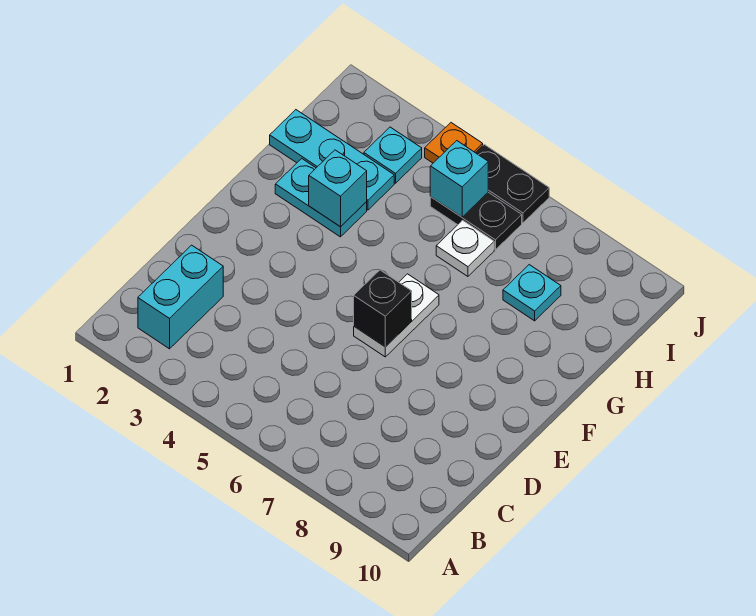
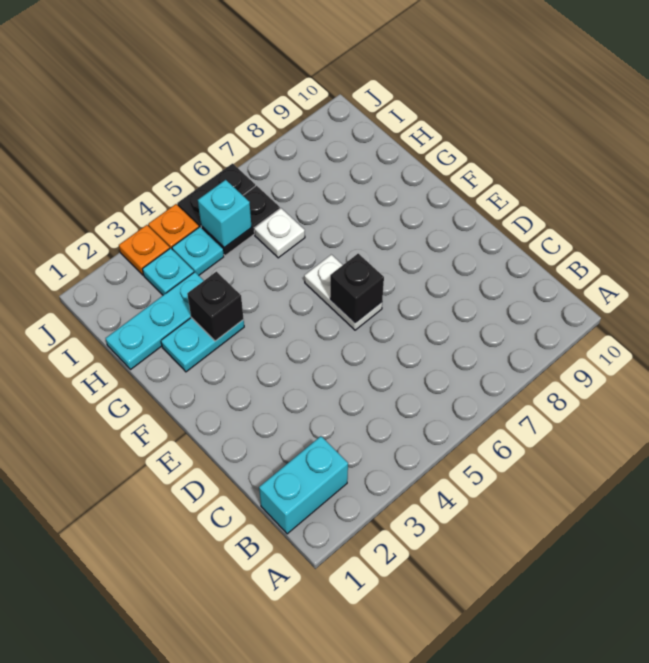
cyan 1x2 brick [138,245,223,349] -> cyan 1x2 brick turned to [259,436,348,534]
cyan 1x1 brick [309,150,367,227] -> black 1x1 brick [187,272,244,341]
cyan 1x1 plate [503,265,561,321] -> cyan 1x1 plate moved to [172,227,224,275]
none -> orange 1x1 plate [119,225,170,275]

